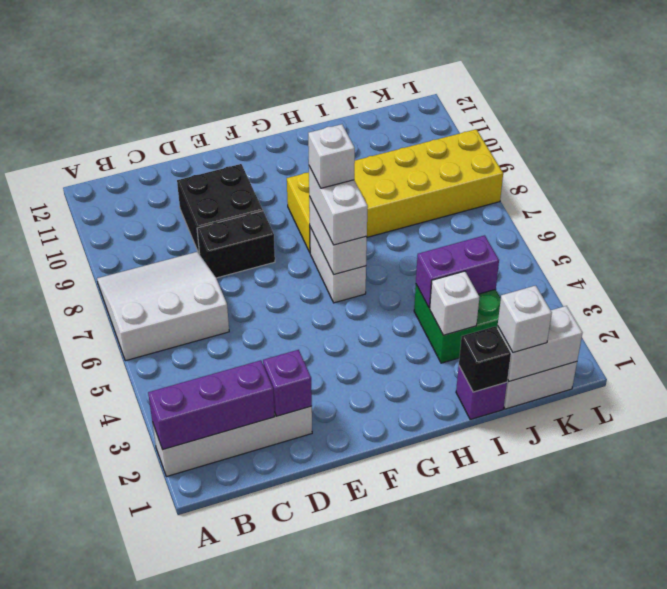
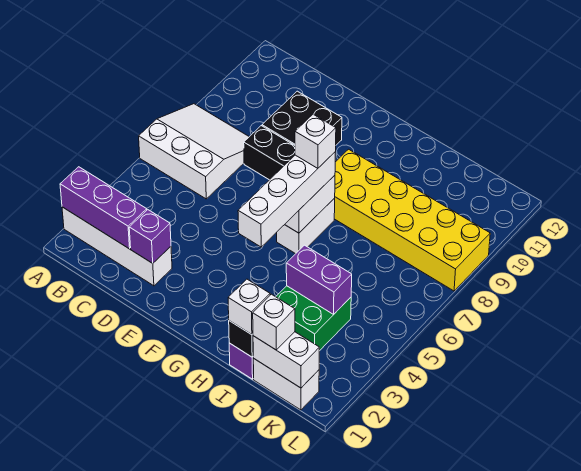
white 1x2 brick [309,166,368,245] -> white 1x4 brick [238,152,335,247]
white 1x1 brick [430,271,479,335] -> white 1x1 brick moved to [228,279,270,335]

